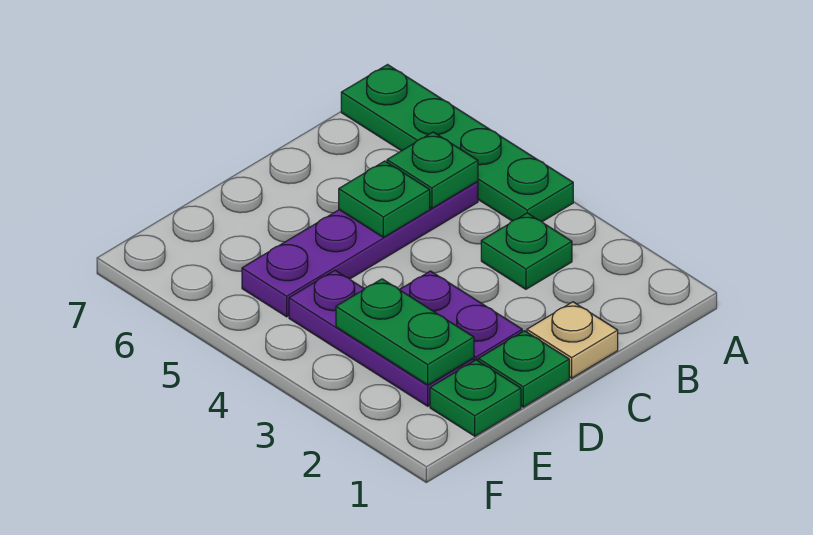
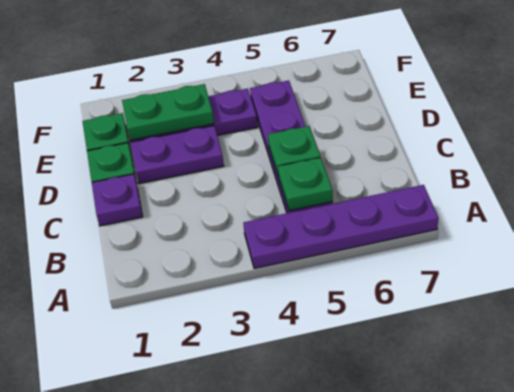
green 1x4 plate [341,65,573,222] -> purple 1x4 plate [243,185,438,268]
green 1x1 plate [481,213,572,289] -> none
tan 1x1 plate [527,302,618,378] -> purple 1x1 plate [92,174,143,226]

